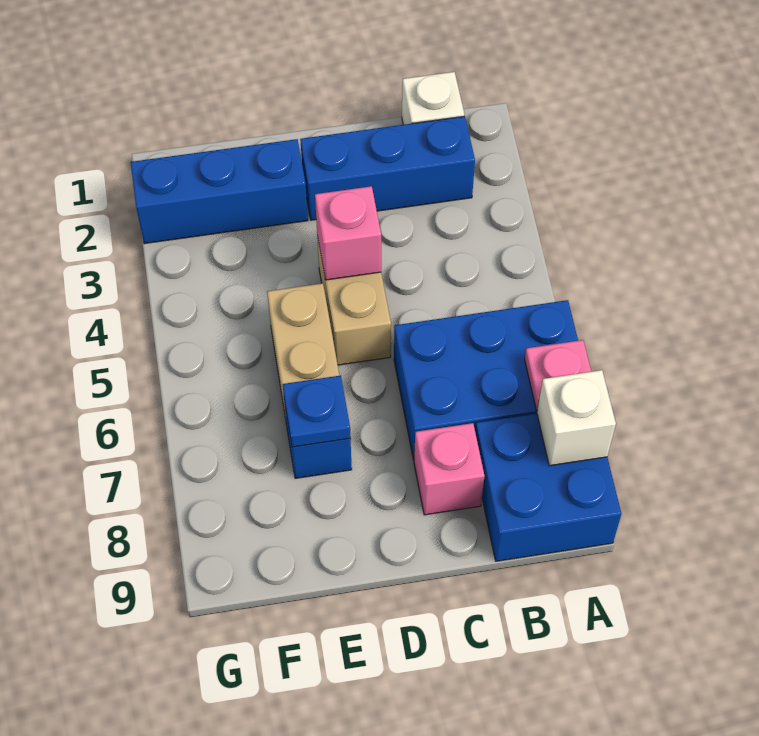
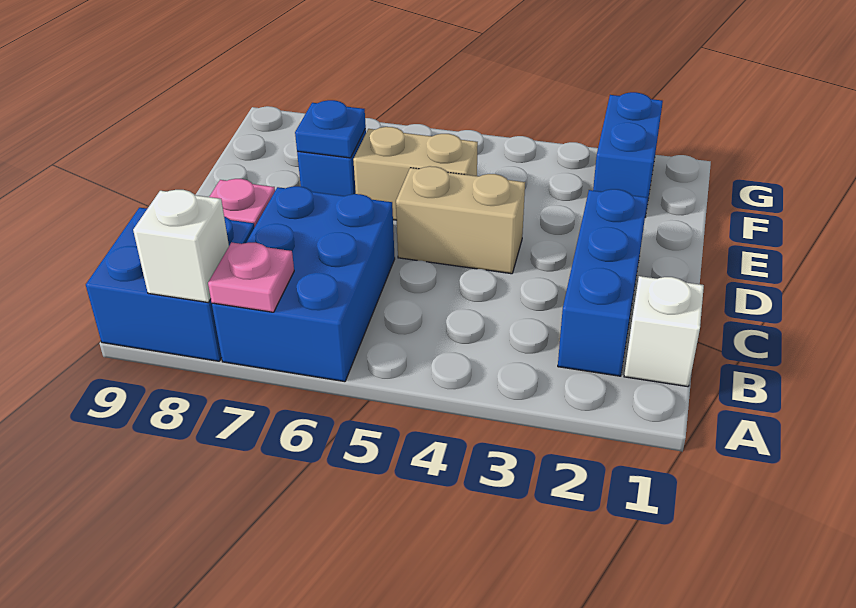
pink 1x1 brick [315,186,381,280] -> none
blue 1x3 brick [131,139,308,244] -> blue 1x2 brick [593,92,663,217]

